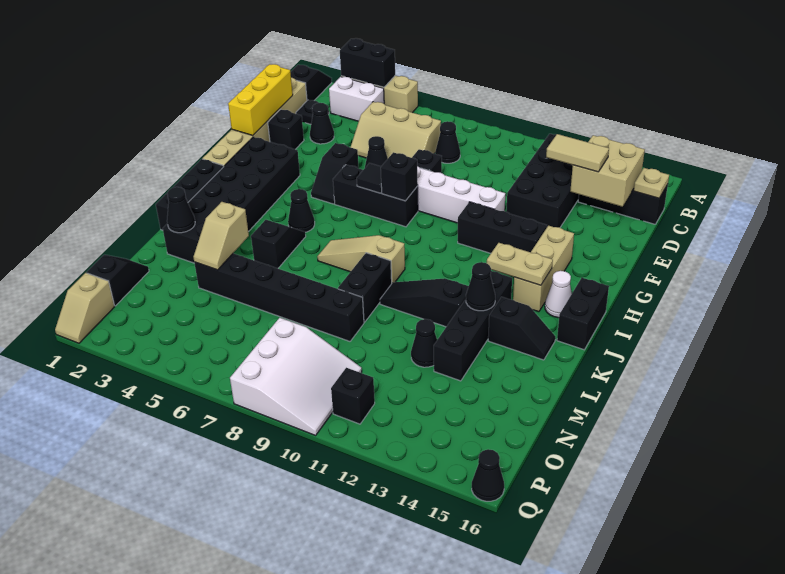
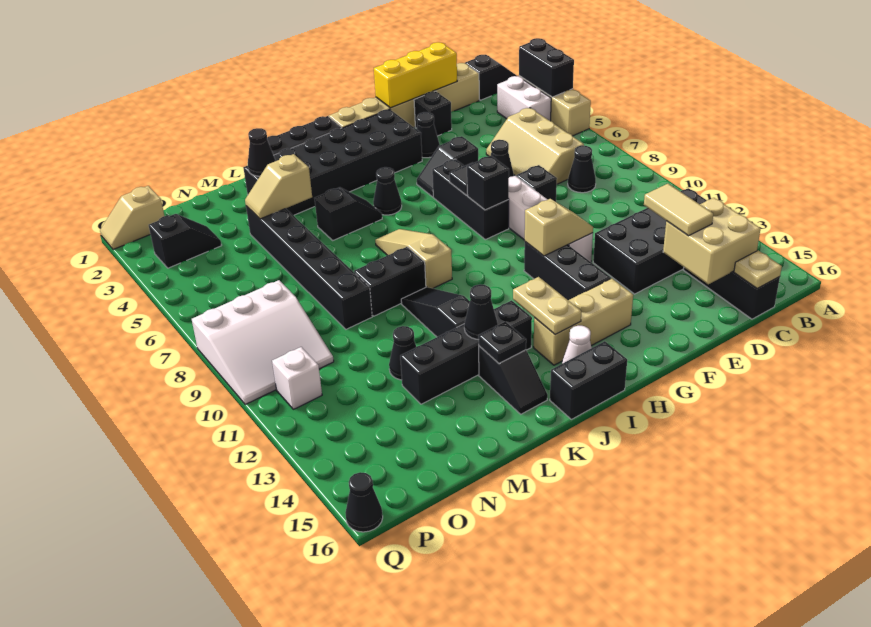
black 1x1 plate [296,100,329,124] -> black 1x1 plate moved to [478,322,526,363]
black 1x1 cone [310,103,334,144] -> black 1x1 cone moved to [417,112,440,158]
none -> tan 1x2 slope [525,199,593,256]
black 1x2 slope [87,255,149,306] -> black 1x2 slope moved to [149,214,222,268]
black 1x1 brick [331,368,375,424] -> white 1x1 brick [272,347,322,409]

